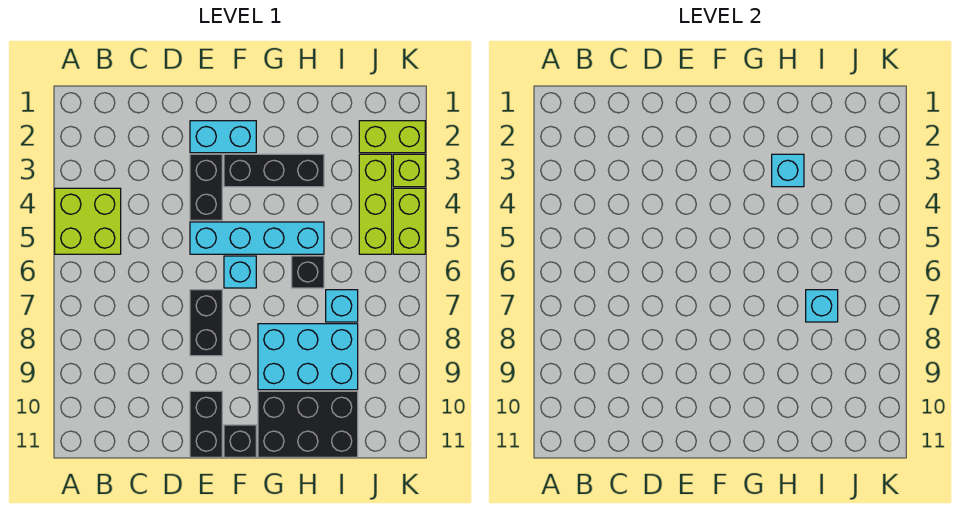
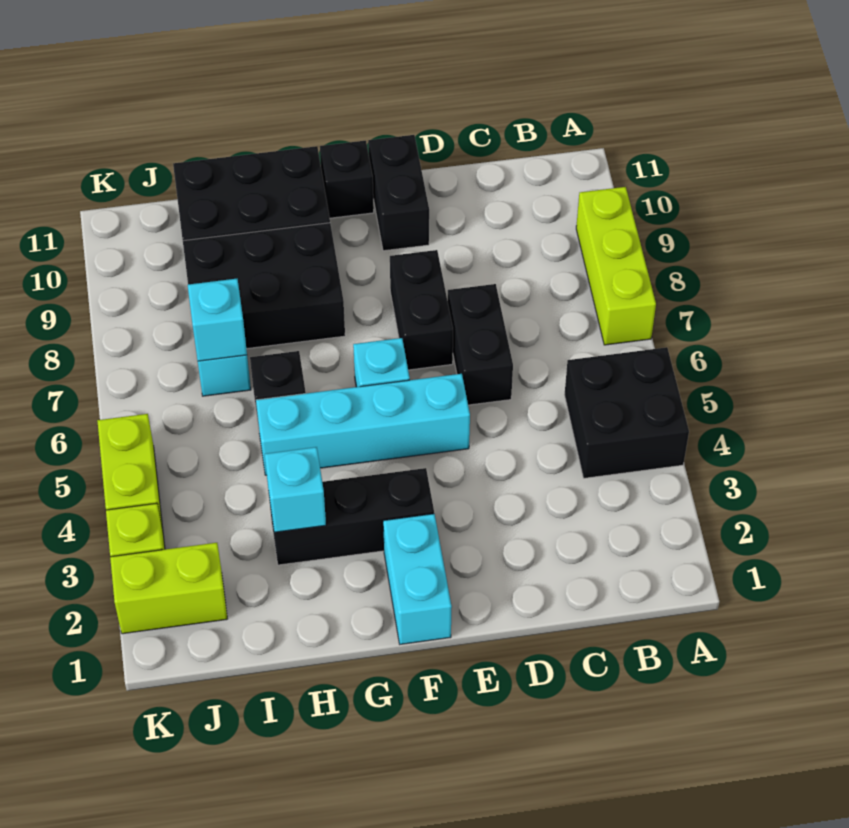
lime 2x2 brick [55,188,121,254] -> black 2x2 brick [564,347,689,478]
cyan 1x2 brick [190,121,256,153] -> cyan 1x2 brick turned to [383,514,452,644]
black 1x2 brick [190,154,222,220] -> black 1x2 brick moved to [448,284,513,405]
cyan 2x3 brick [258,324,358,390] -> black 2x3 brick [183,223,345,349]
lime 1x3 brick [359,154,392,254] -> lime 1x3 brick moved to [576,187,656,345]

